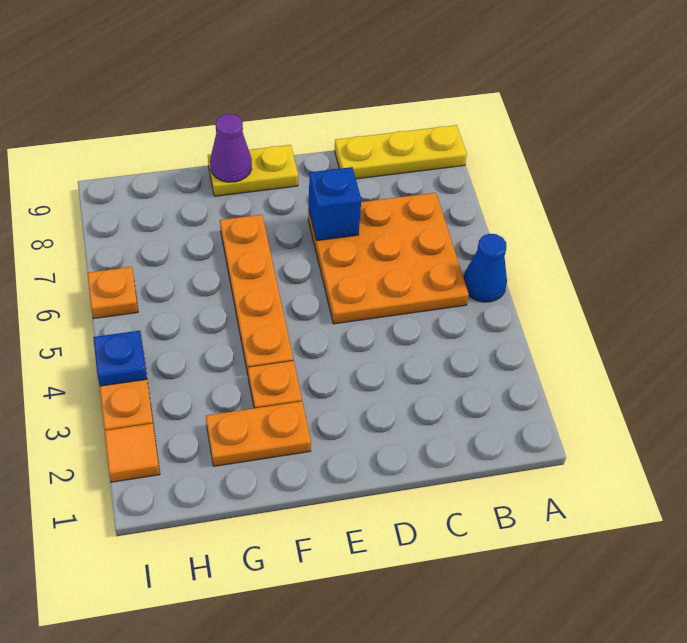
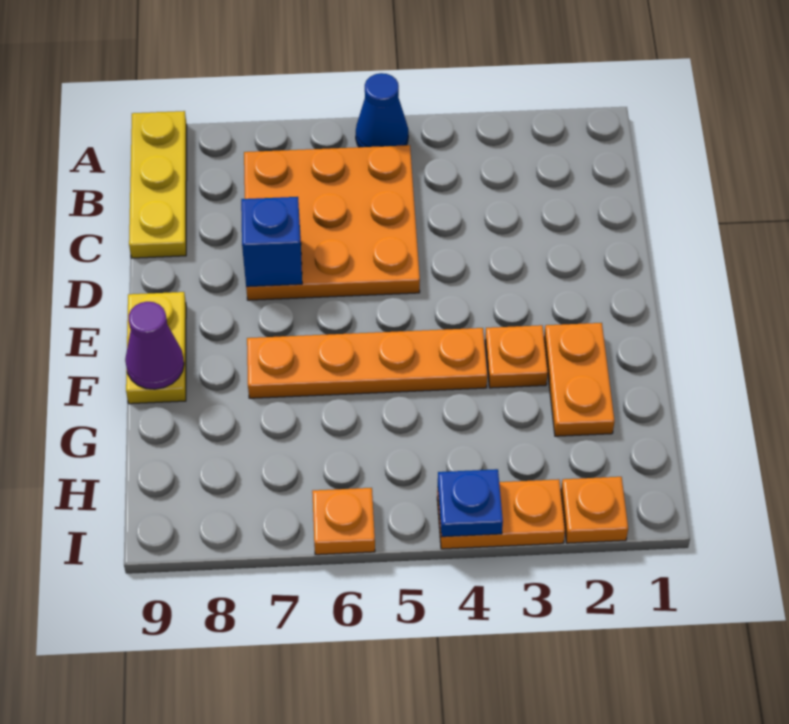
orange 1x1 tile [105,423,160,482] -> orange 1x1 plate [561,477,628,543]

